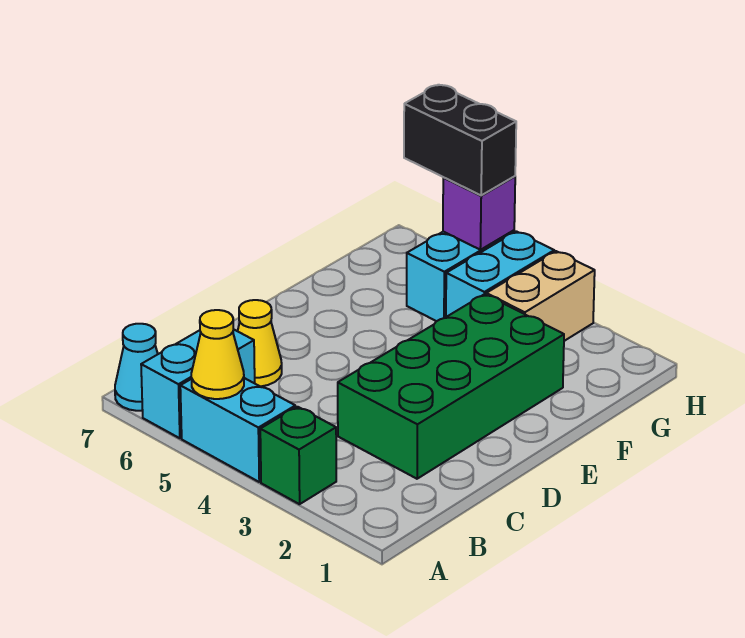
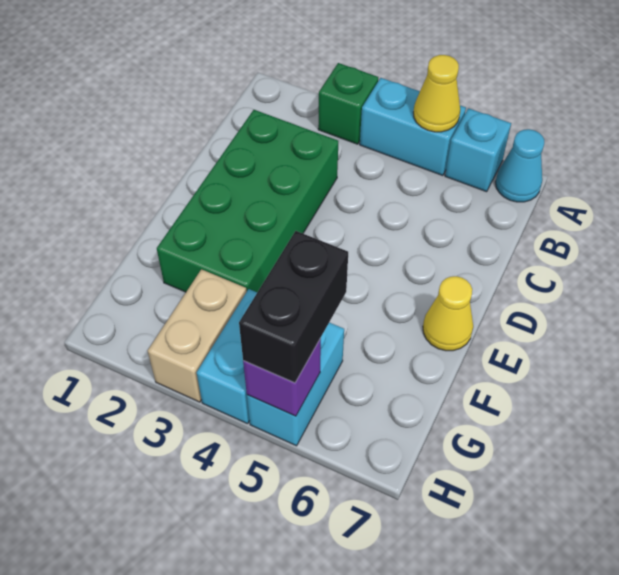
cyan 1x2 brick [141,329,255,438] -> cyan 1x1 brick [445,108,511,192]
yellow 1x1 cone [238,300,282,387] -> yellow 1x1 cone moved to [423,276,473,351]
black 1x2 brick [404,85,516,195] -> black 1x2 brick turned to [239,231,348,383]

